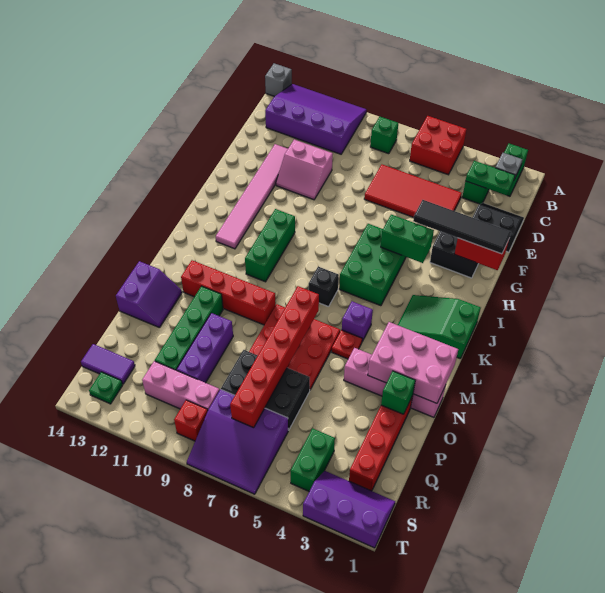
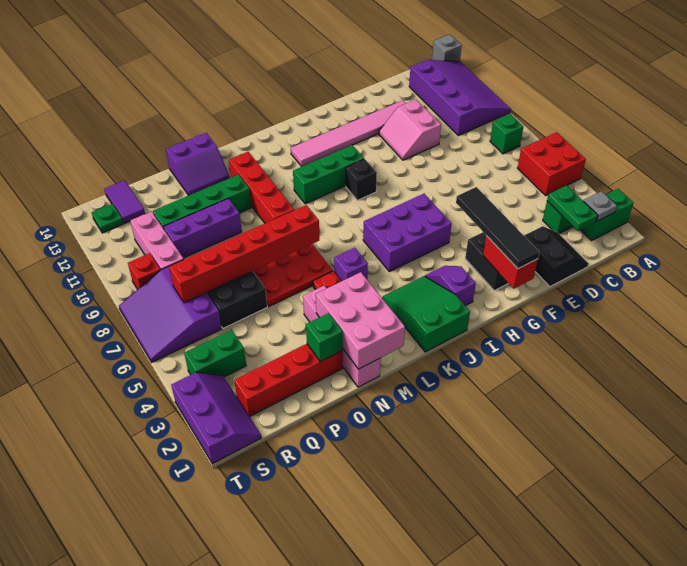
red 2x4 tile [364,165,462,217] -> none
green 1x2 brick [381,215,434,263] -> none
green 2x3 brick [339,224,406,306] -> purple 2x3 brick [363,194,452,272]
none -> purple 1x2 slope [425,266,476,306]
black 1x1 brick [309,266,339,307] -> black 1x1 brick moved to [346,159,377,200]

